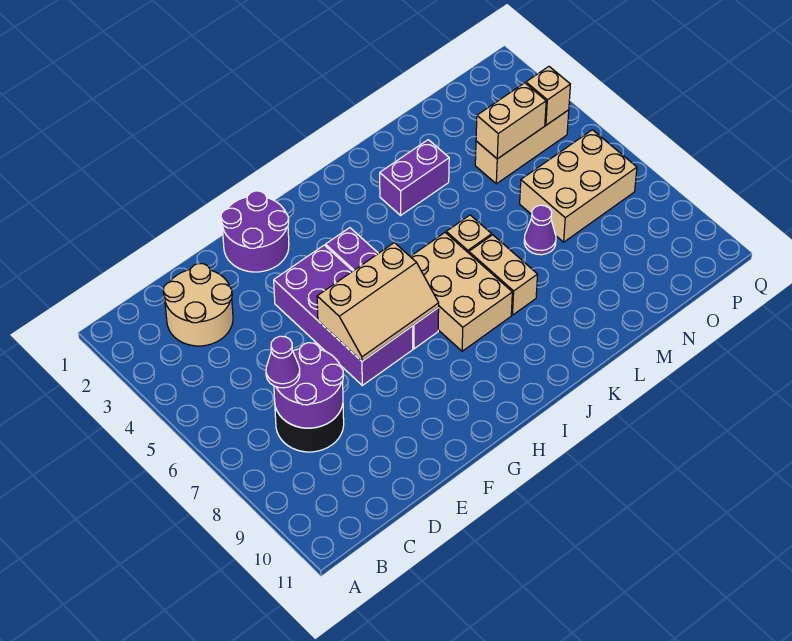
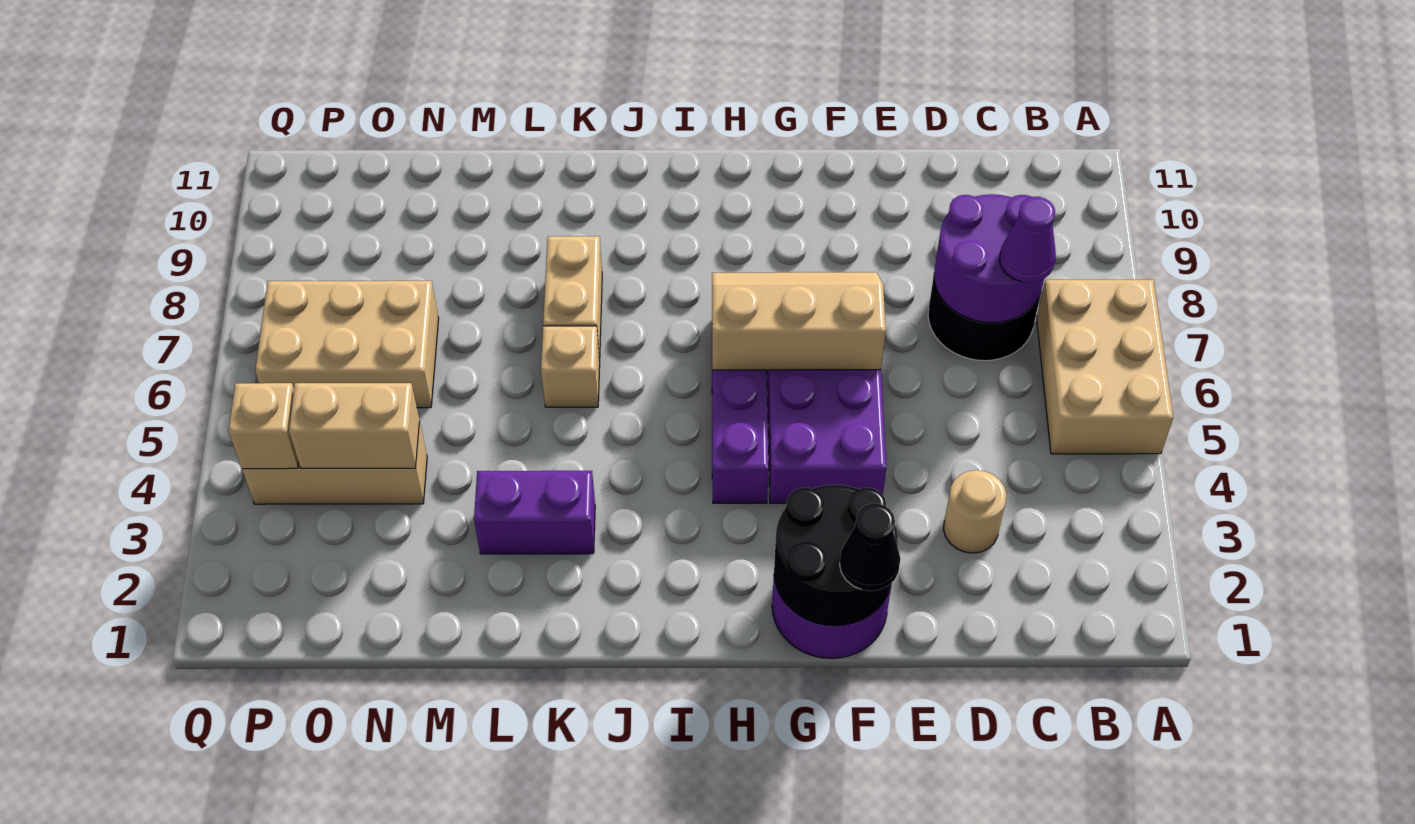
tan 2x2 round brick [163,264,233,346] -> tan 1x1 round brick [944,470,1007,553]
none -> black 2x2 round brick [774,485,898,626]
none -> black 1x1 cone [840,504,900,591]
tan 2x3 brick [410,233,512,351] -> tan 2x3 brick moved to [1037,280,1173,454]
purple 1x1 cone [524,205,556,255] -> none

